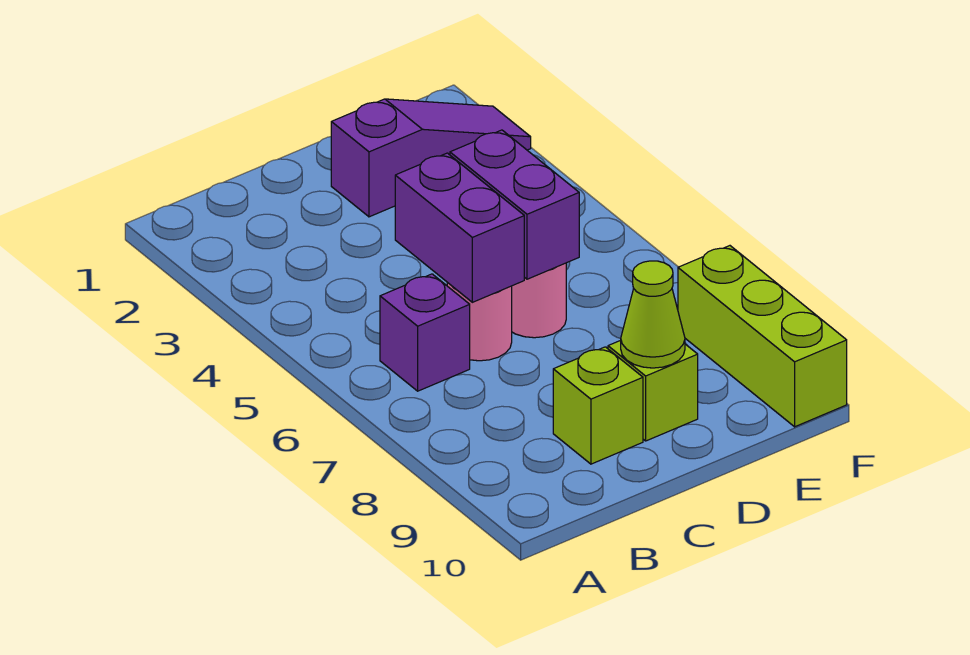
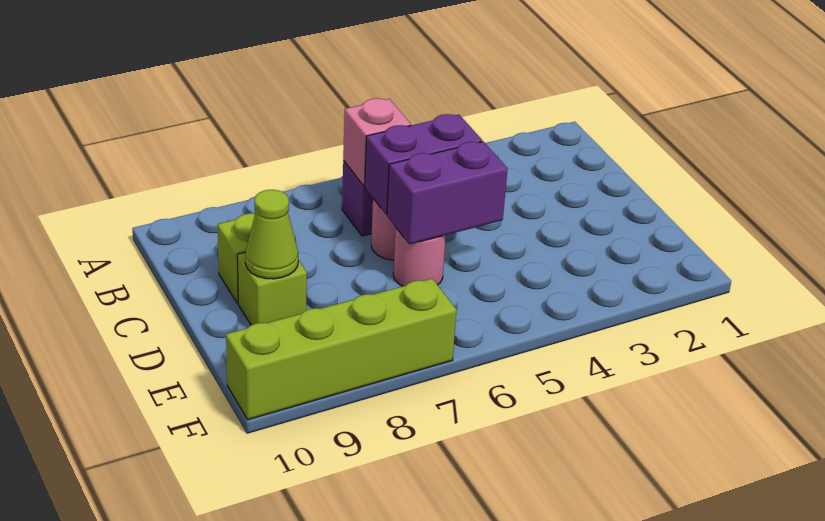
none -> pink 1x1 brick [343,98,411,186]
purple 1x3 slope [331,99,531,217] -> none
lime 1x3 brick [678,246,847,427] -> lime 1x4 brick [226,279,457,420]

